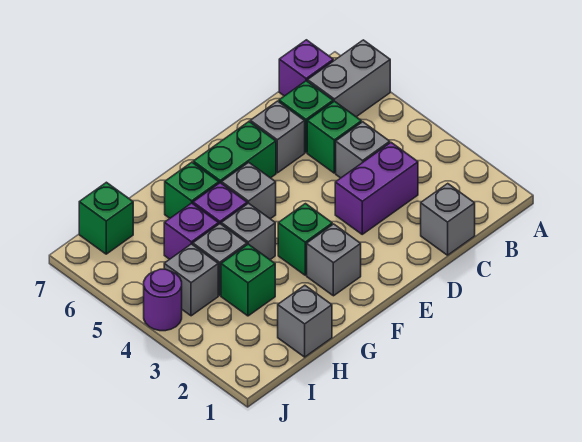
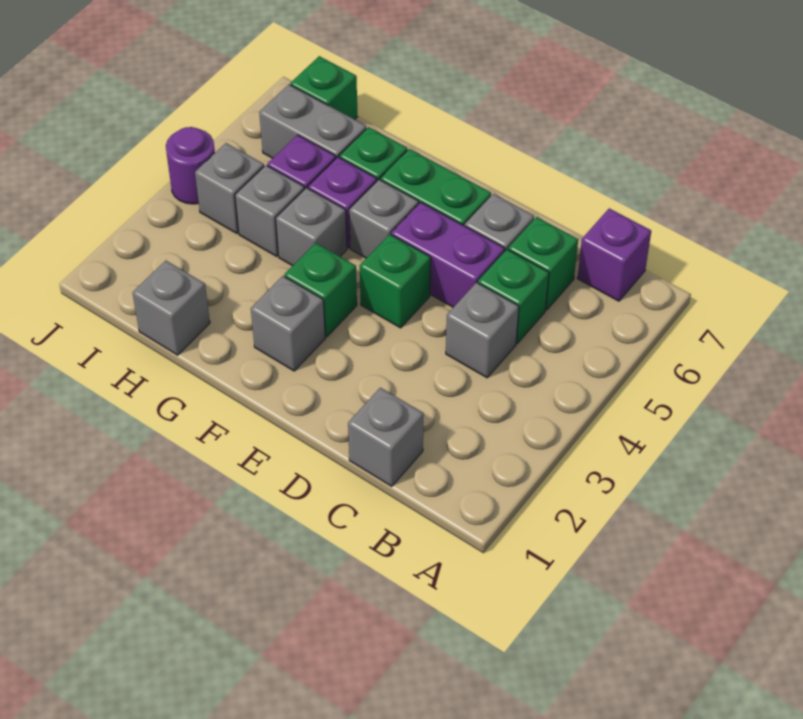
grey 1x2 brick [308,40,390,117] -> grey 1x2 brick moved to [259,85,366,158]
purple 1x2 brick [335,143,418,234] -> purple 1x2 brick moved to [391,202,505,307]
green 1x1 brick [221,244,275,316] -> green 1x1 brick moved to [360,234,431,328]

